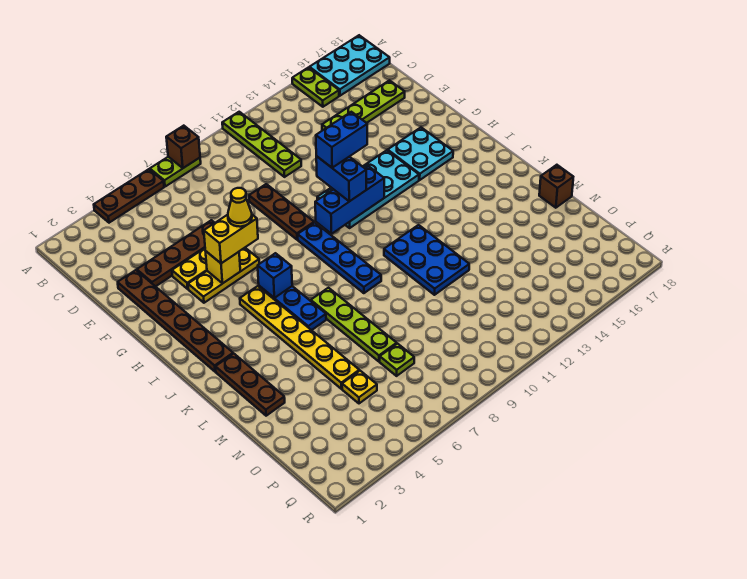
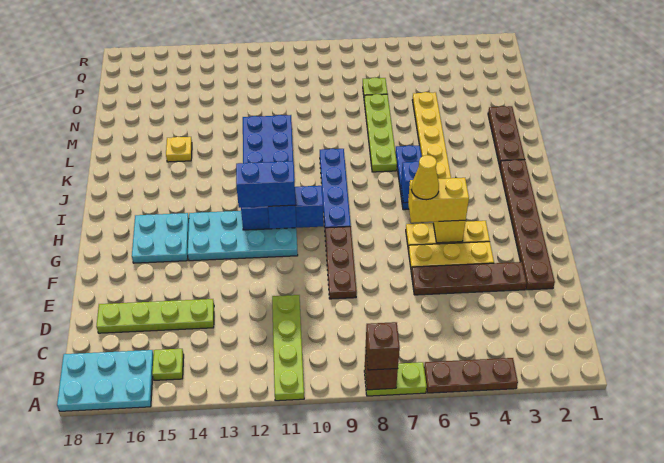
lime 1x2 plate [292,67,339,107] -> lime 1x1 plate [152,349,184,380]
brown 1x1 brick [539,165,573,208] -> brown 1x1 brick moved to [366,322,400,370]
yellow 1x1 plate [342,371,377,403] -> yellow 1x1 plate moved to [166,137,192,162]

